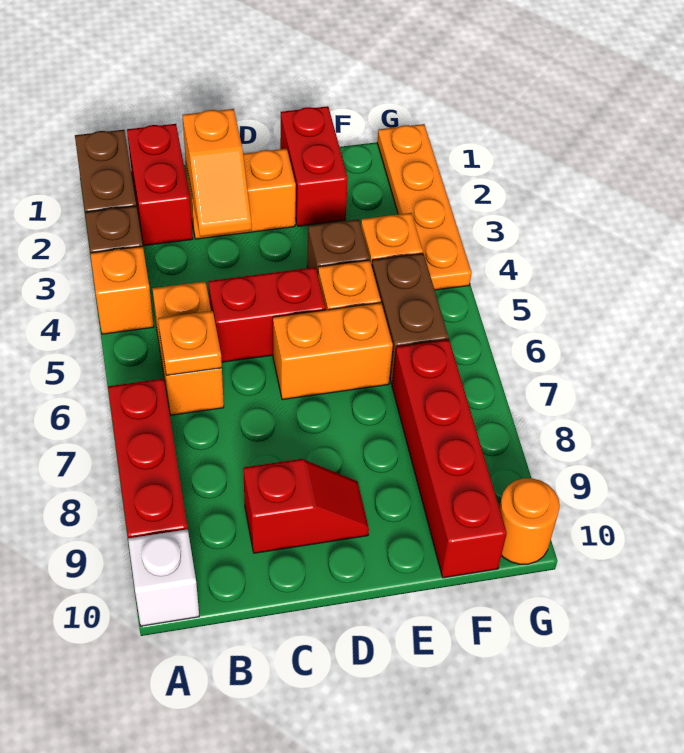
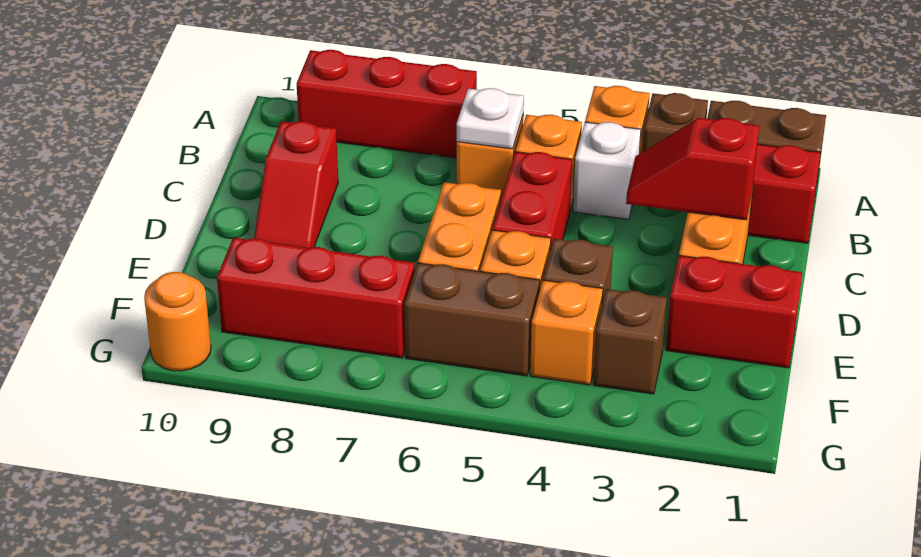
white 1x1 brick [128,529,199,626] -> white 1x1 brick moved to [573,122,641,219]
orange 1x1 plate [158,311,222,375] -> white 1x1 plate [457,88,524,149]
orange 1x2 slope [183,109,252,237] -> red 1x2 slope [626,118,759,220]
none -> brown 1x1 brick [593,289,667,394]
red 1x4 brick [392,339,507,578] -> red 1x3 brick [217,238,415,358]
orange 1x4 plate [377,124,472,290] -> none

